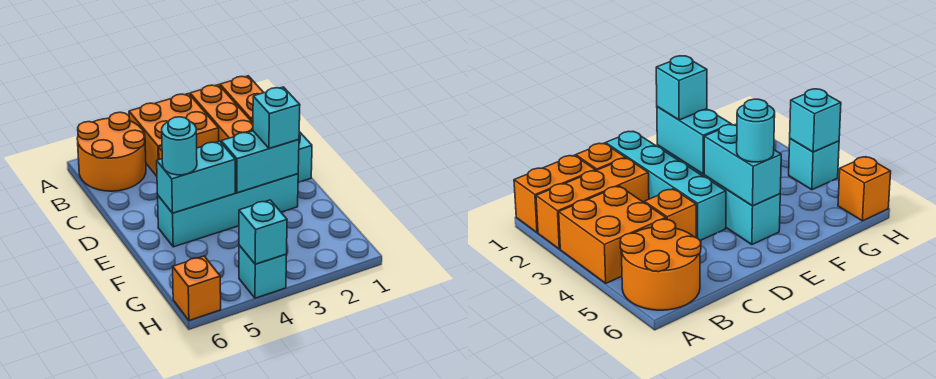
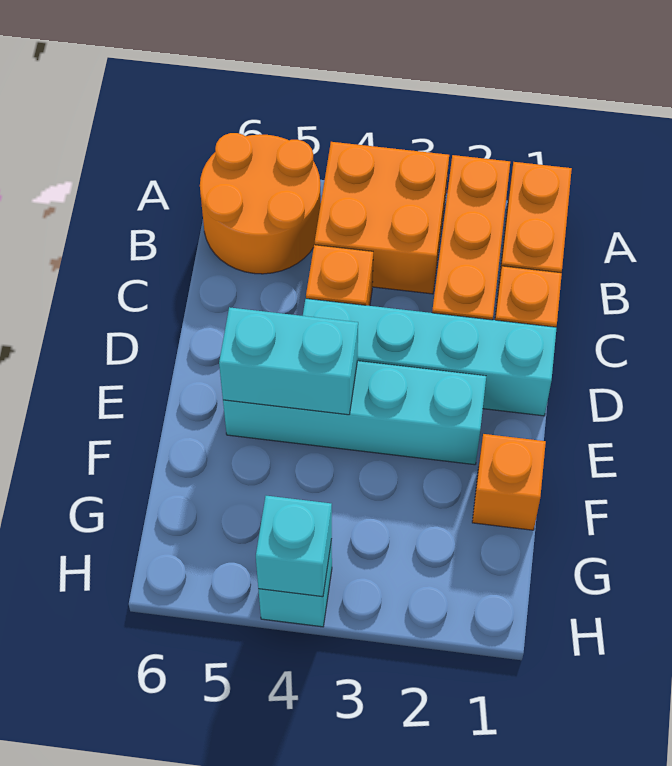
cyan 1x2 brick [221,131,299,193] -> none
cyan 1x1 brick [253,87,300,149] -> none
cyan 1x1 round brick [162,117,197,175] -> none
orange 1x1 brick [173,256,221,321] -> orange 1x1 brick moved to [472,434,546,530]

